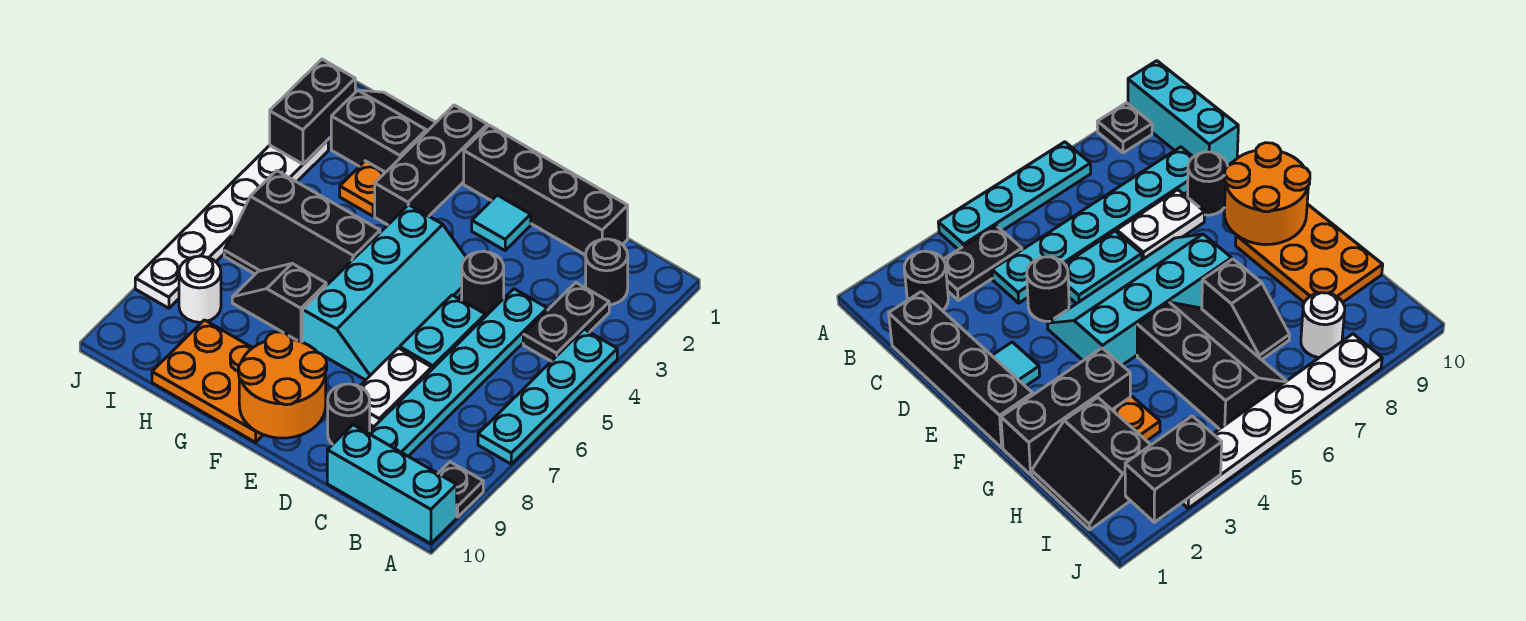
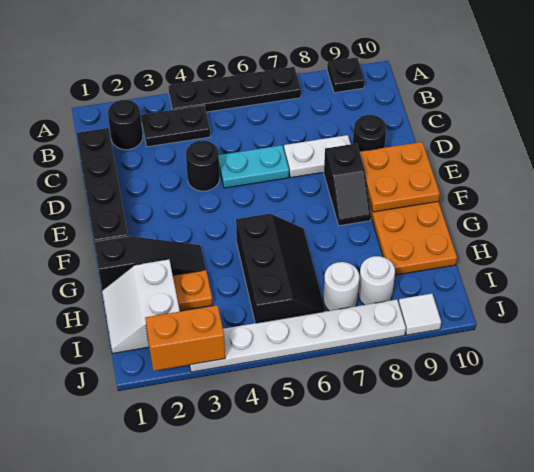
cyan 1x4 plate [478,329,617,464] -> black 1x4 plate [169,67,301,112]
cyan 1x3 brick [327,425,457,544] -> none
cyan 1x6 plate [368,289,547,456] -> none
cyan 1x1 tile [472,195,531,250] -> none
cyan 2x4 slope [303,205,466,380] -> none
orange 2x2 round brick [238,332,327,438] -> orange 2x2 plate [360,142,440,212]
black 1x3 brick [375,105,487,225] -> black 1x3 slope [94,236,206,290]
black 1x2 slope [232,264,326,342] -> black 1x2 slope moved to [324,144,371,226]
black 2x2 slope [331,90,436,172] -> white 2x2 slope [102,260,180,353]
none -> white 1x1 round brick [323,262,359,311]
black 1x2 brick [270,59,355,164] -> orange 1x2 brick [145,305,225,371]
none -> white 1x1 tile [398,294,441,335]

